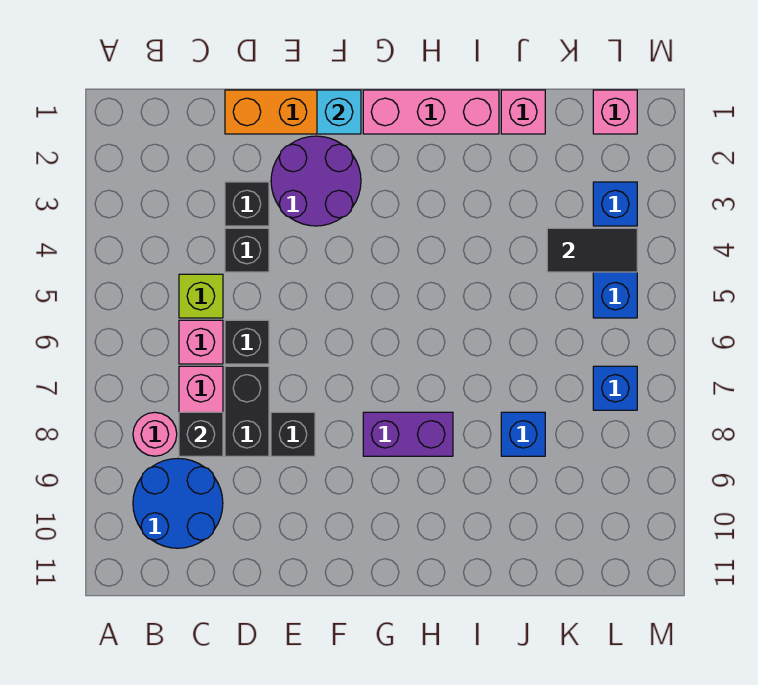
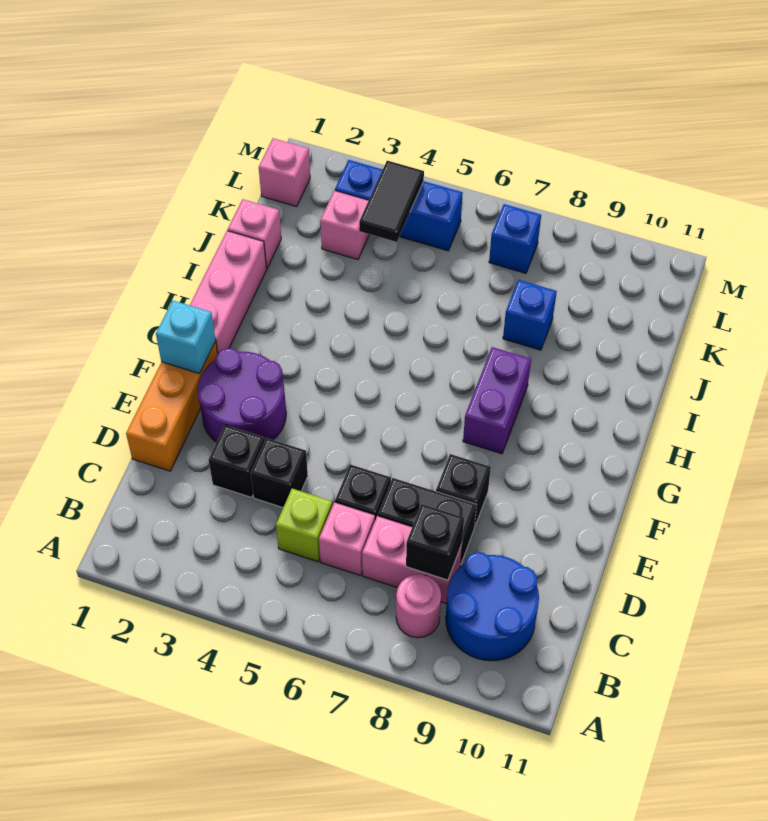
none -> pink 1x1 brick [320,190,369,260]

